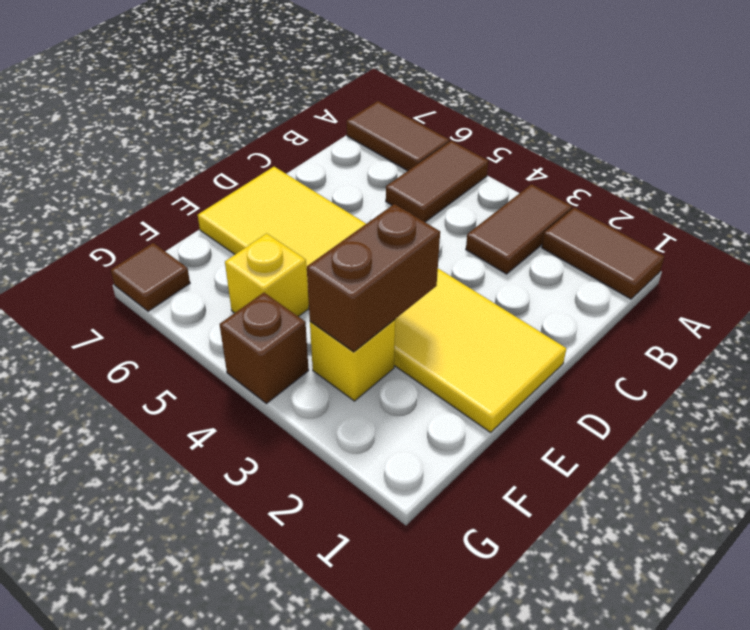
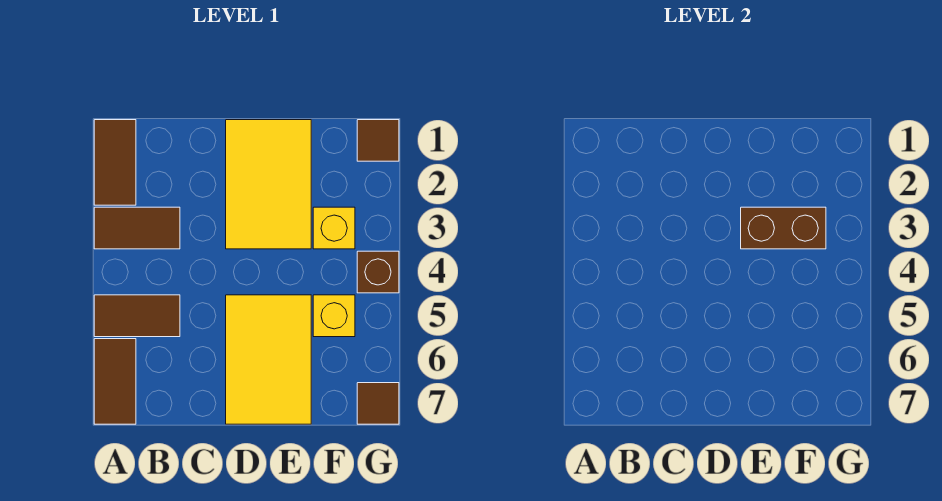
none -> brown 1x1 tile [357,120,399,161]

